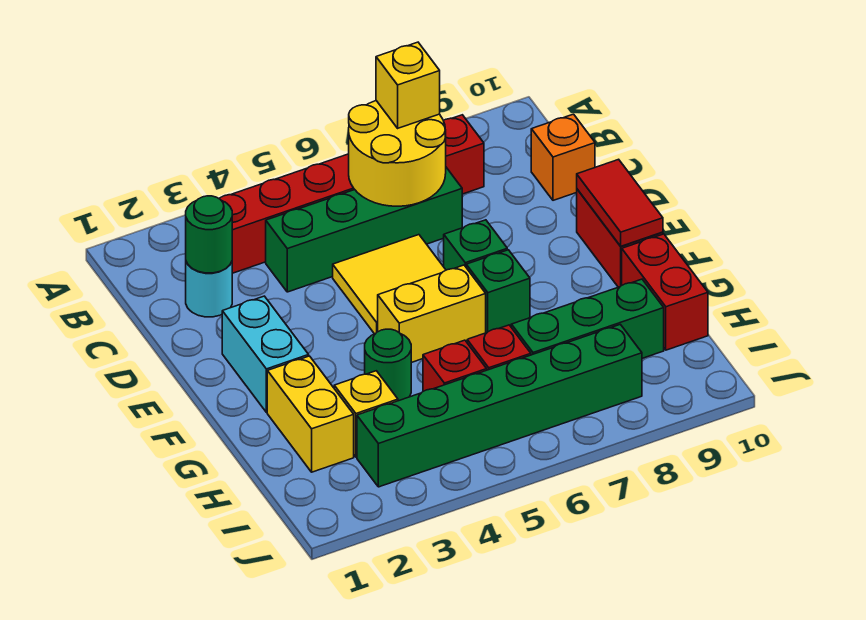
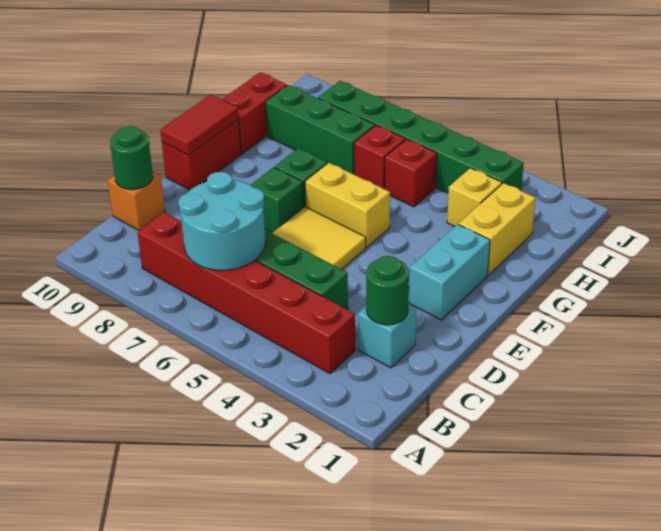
yellow 2x2 round brick [349,101,446,206] -> cyan 2x2 round brick [178,172,265,270]
yellow 1x1 brick [376,42,440,128] -> none
cyan 1x1 round brick [186,262,232,317] -> cyan 1x1 brick [358,304,416,368]
green 1x1 round brick [365,329,411,401] -> green 1x1 round brick moved to [110,126,153,190]

